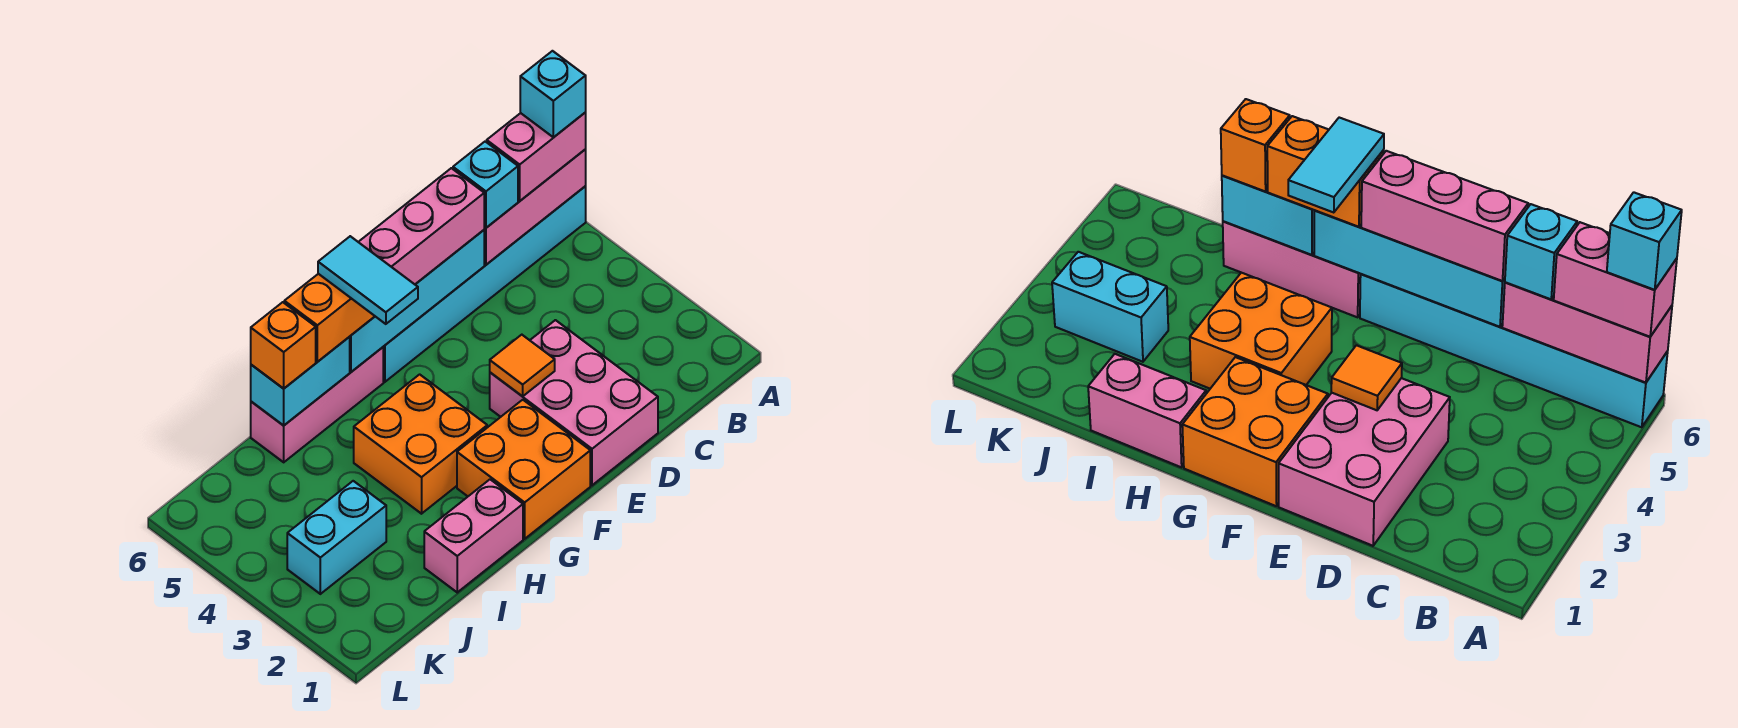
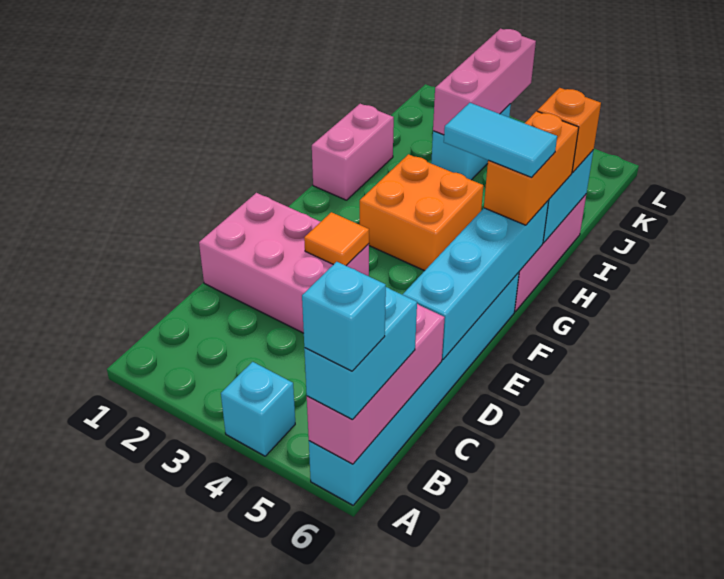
pink 1x2 brick [487,113,586,201] -> cyan 1x2 brick [304,287,417,420]
cyan 1x1 brick [453,142,518,228] -> cyan 1x1 brick moved to [221,362,295,456]
pink 1x3 brick [359,168,484,284] -> pink 1x3 brick moved to [433,29,536,135]
orange 2x2 brick [457,400,590,539] -> none

